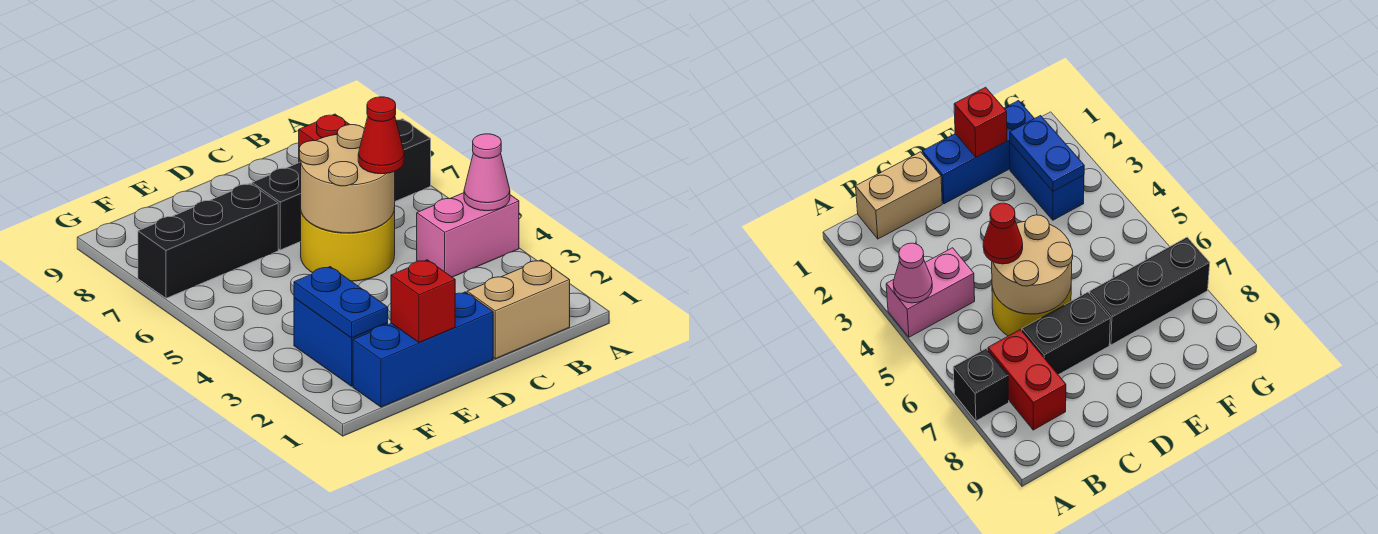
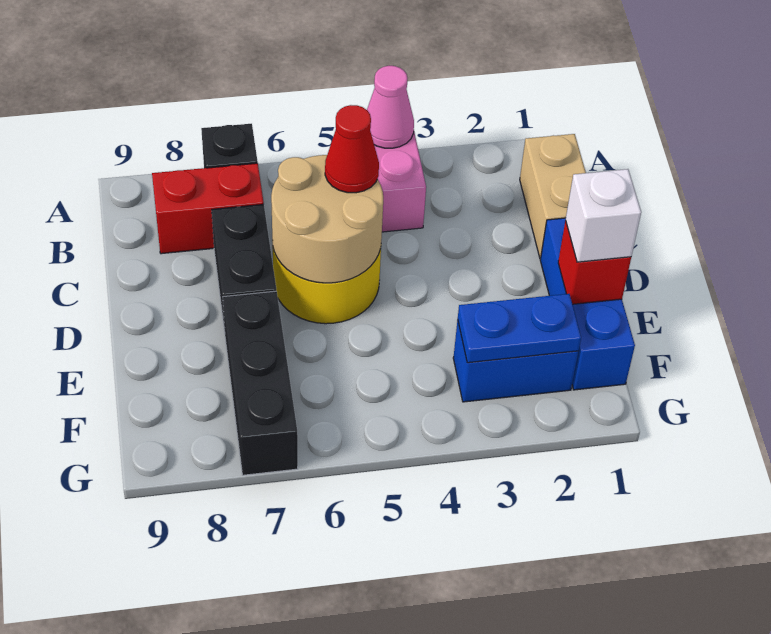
none -> white 1x1 brick [566,169,641,262]

